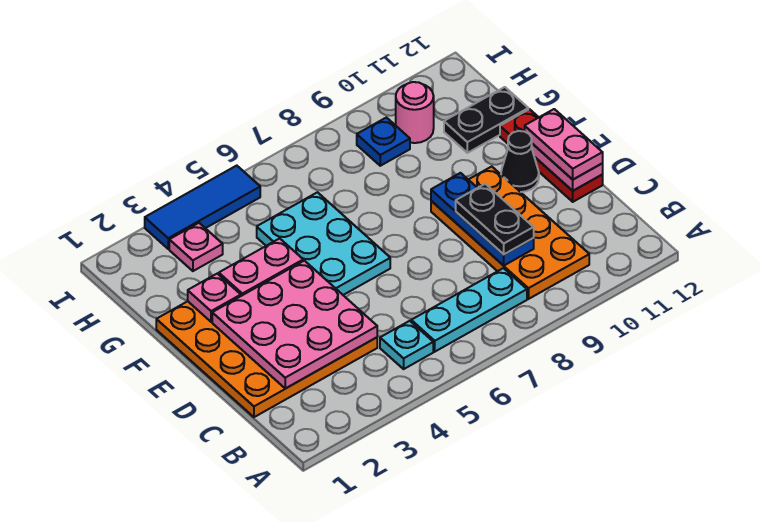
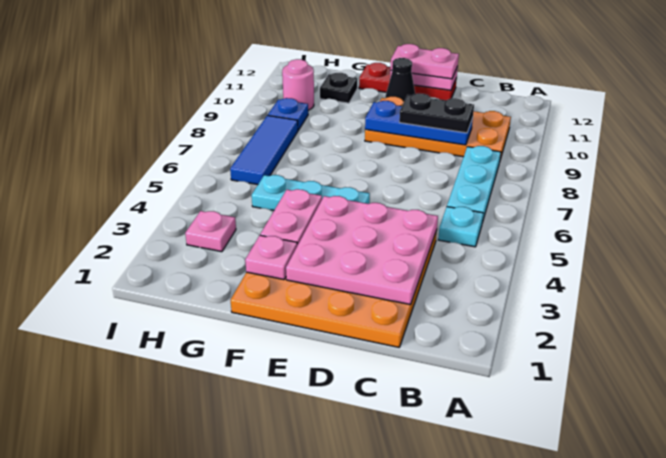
cyan 2x3 plate [257,192,390,295] -> cyan 1x3 plate [252,175,370,210]
black 1x2 plate [444,87,528,153] -> black 1x1 plate [320,73,357,103]
blue 1x3 tile [145,166,260,249] -> blue 1x3 tile moved to [230,115,298,185]

